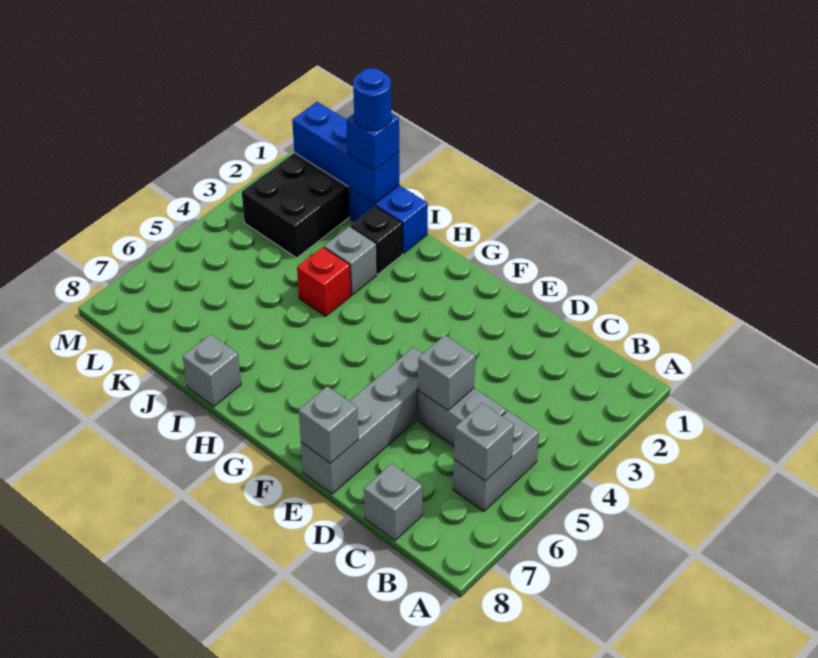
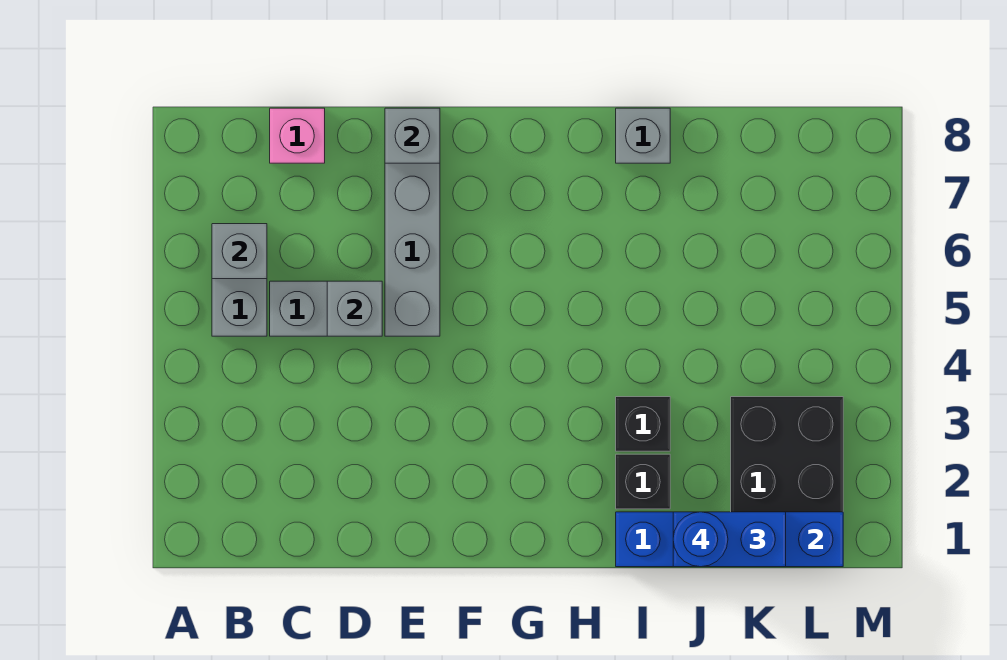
grey 1x1 brick [364,464,422,541] -> pink 1x1 brick [270,108,325,163]
grey 1x1 brick [324,226,377,295] -> black 1x1 brick [616,397,670,451]
red 1x1 brick [297,247,351,316] -> none
blue 1x1 brick [346,113,399,170] -> blue 1x2 brick [673,512,786,567]

